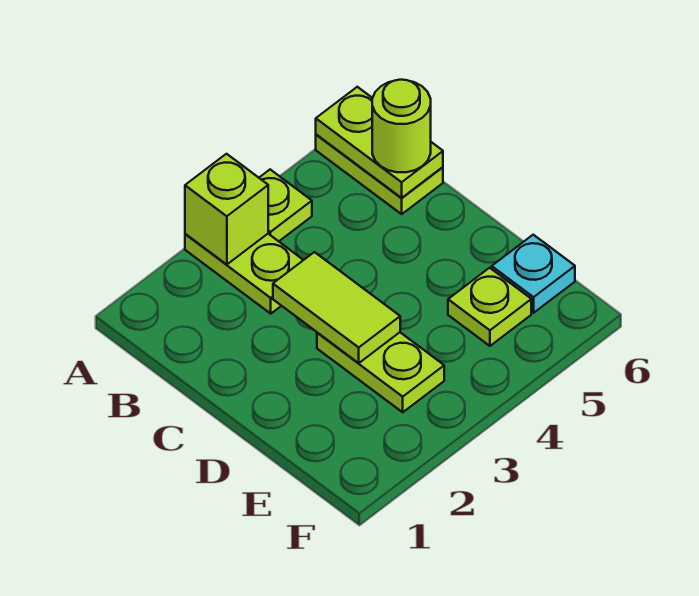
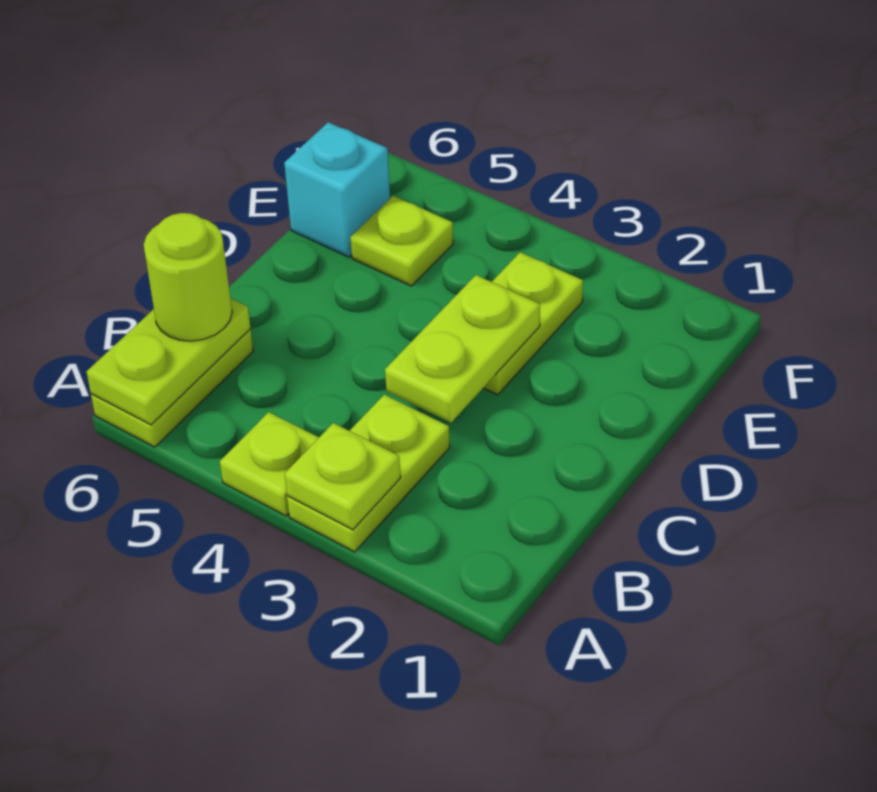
lime 1x1 brick [185,154,268,265] -> lime 1x1 plate [285,423,401,530]
lime 1x2 tile [273,252,400,363] -> lime 1x2 plate [385,275,540,423]
cyan 1x1 plate [492,235,575,313] -> cyan 1x1 brick [284,122,390,257]

